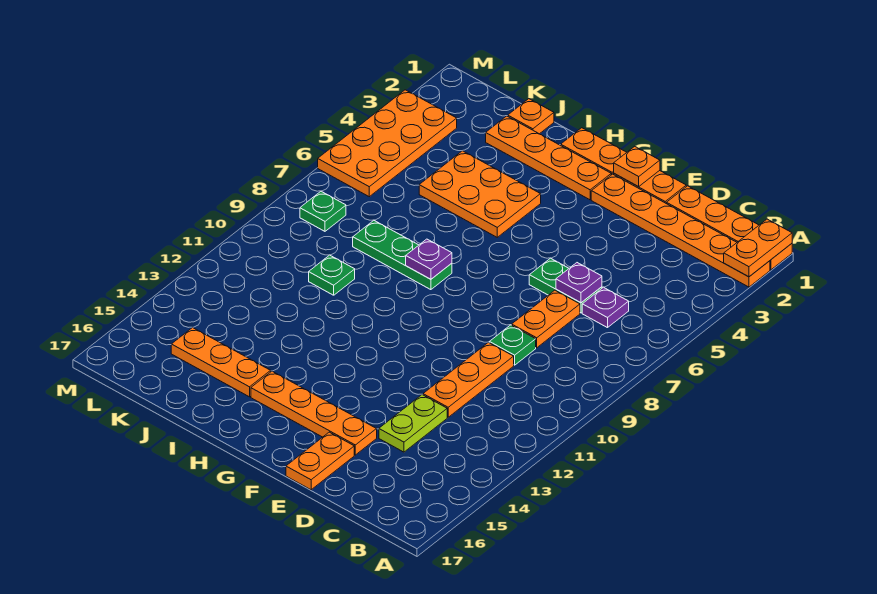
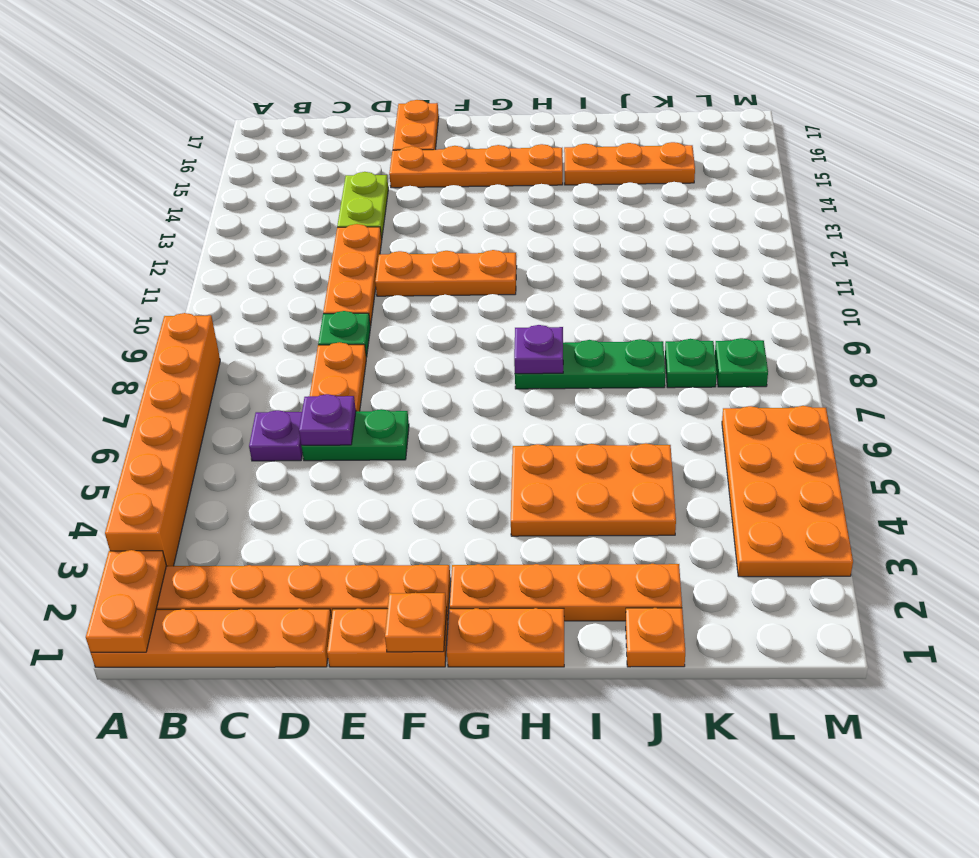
none -> orange 1x6 brick [105,313,220,566]
none -> orange 1x3 plate [375,250,517,296]
green 1x1 plate [309,255,355,295] -> green 1x1 plate moved to [665,339,717,388]

